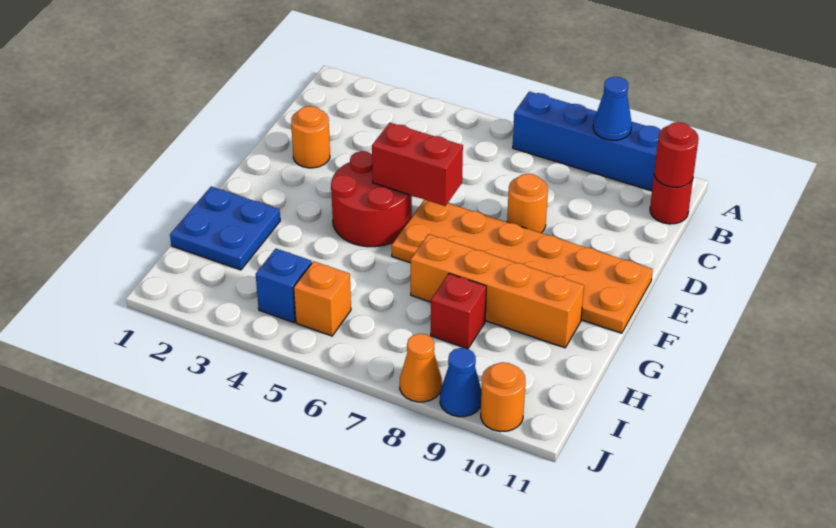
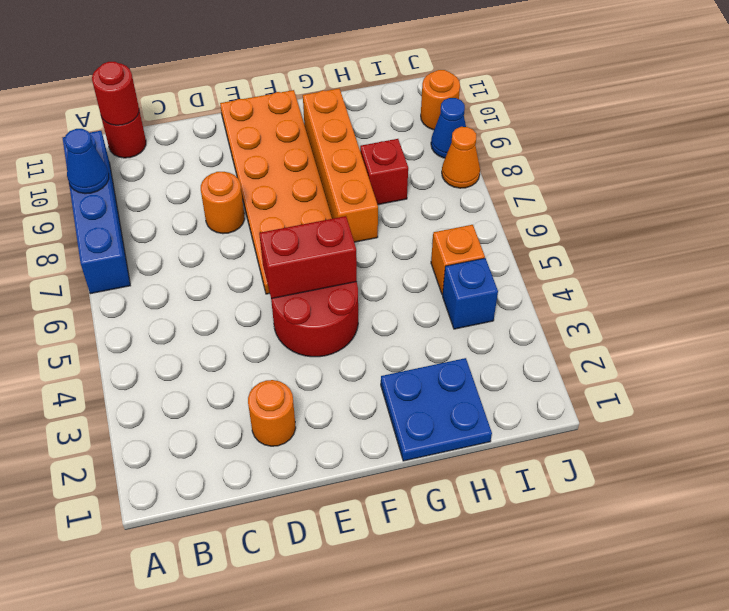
red 1x2 brick [372,123,463,206] -> red 1x2 brick turned to [259,216,357,299]

